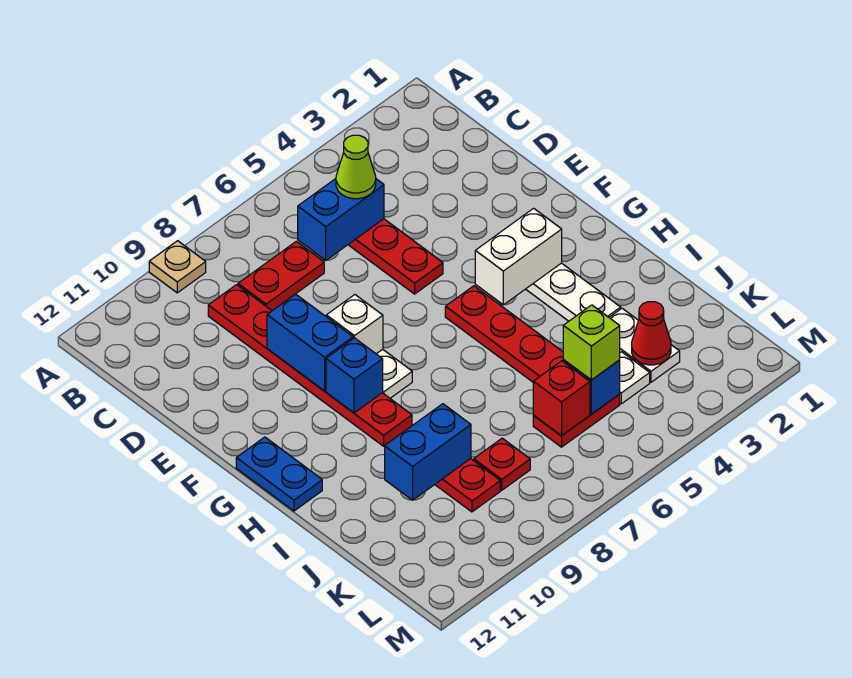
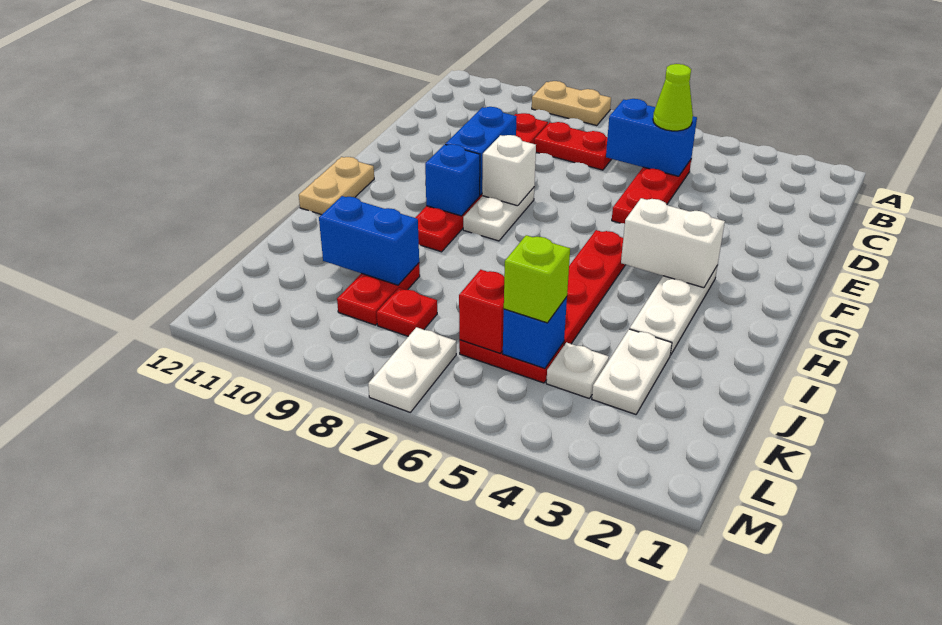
tan 1x1 plate [149,241,206,293] -> tan 1x2 plate [532,81,611,126]
blue 1x2 plate [236,437,322,511] -> tan 1x2 plate [299,157,374,215]
red 1x1 cone [632,302,671,365] -> none
none -> white 1x2 plate [368,327,456,412]

